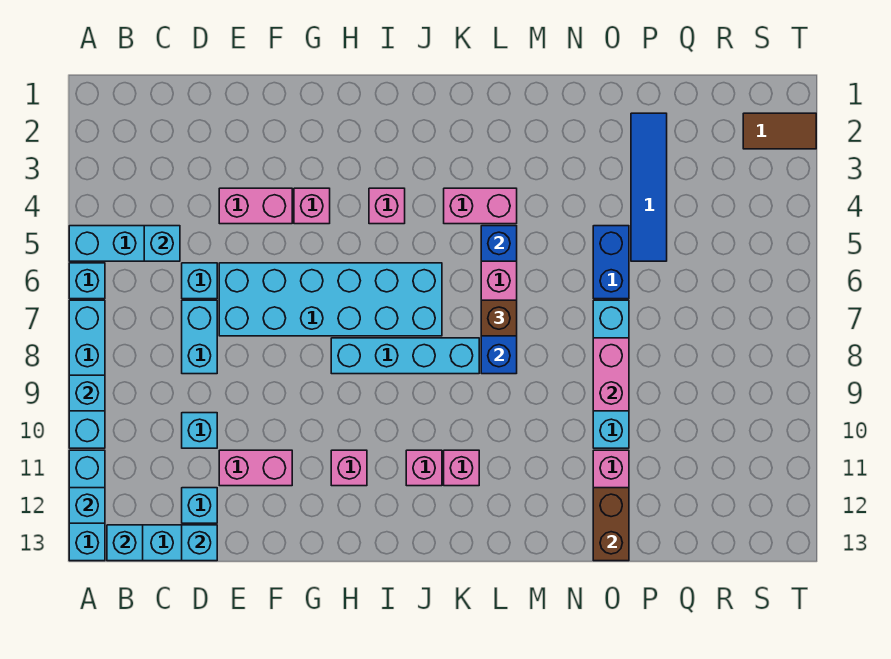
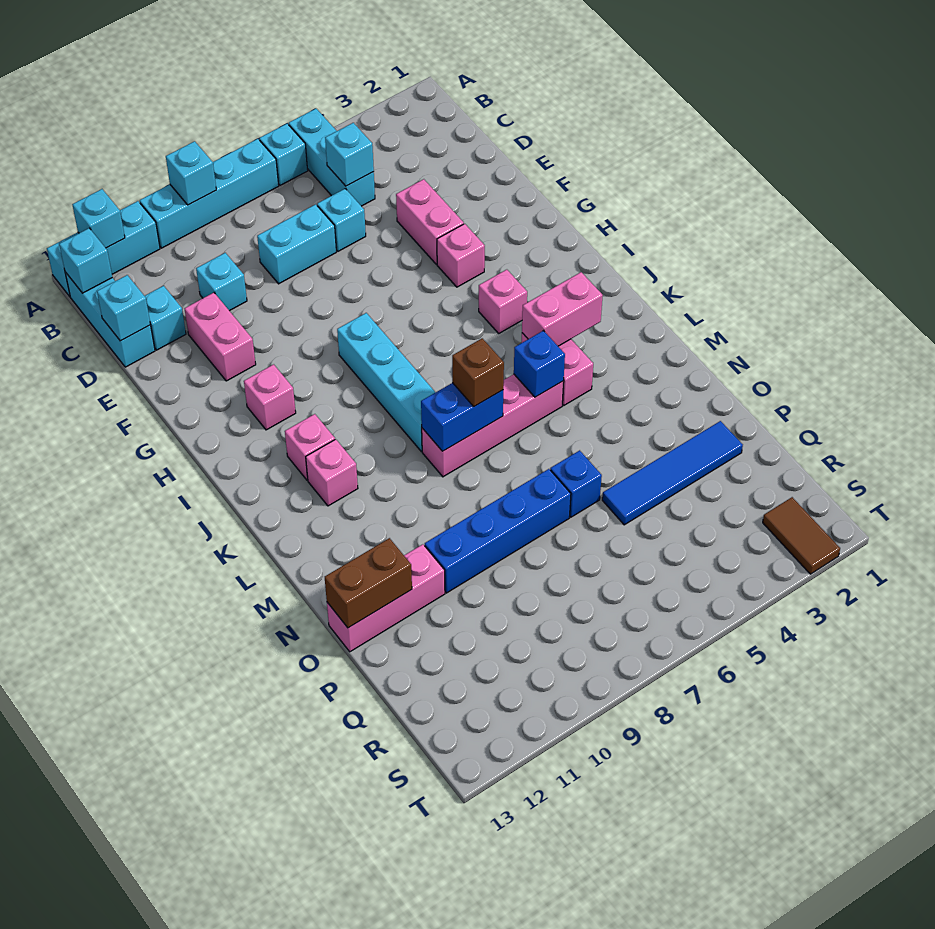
cyan 2x6 brick [219,263,442,336] -> none
blue 1x2 brick [593,226,629,299] -> blue 1x1 brick [550,450,602,517]
cyan 1x4 brick [593,300,629,448] -> blue 1x4 brick [425,469,571,593]
pink 1x2 brick [593,338,629,411] -> pink 1x2 brick moved to [522,272,603,346]

